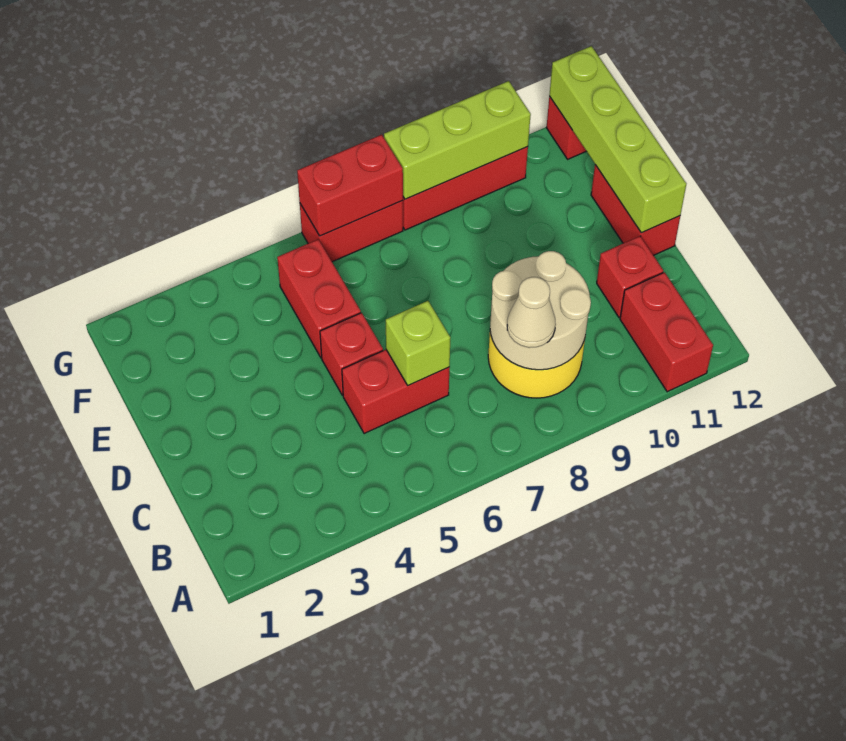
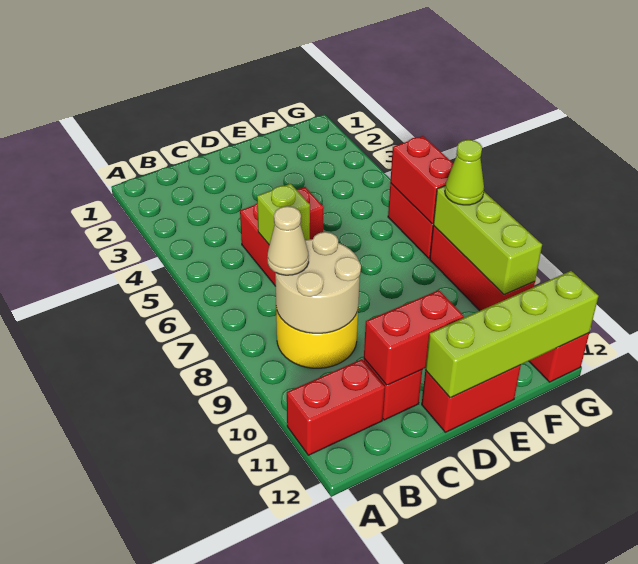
red 1x2 brick [277,239,361,358] -> red 1x2 brick moved to [364,290,464,385]
none -> lime 1x1 cone [445,140,484,205]

